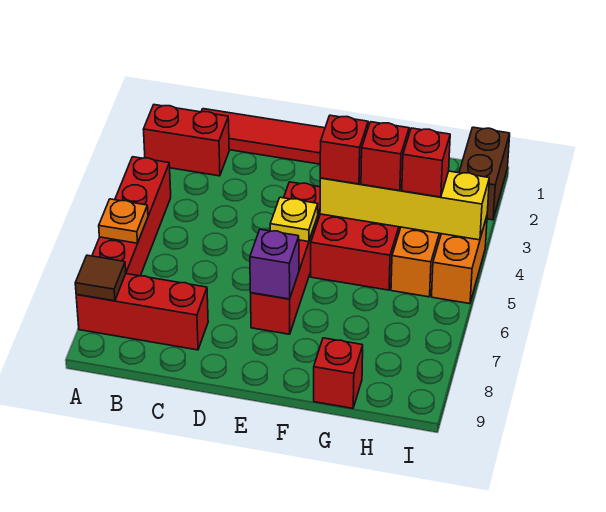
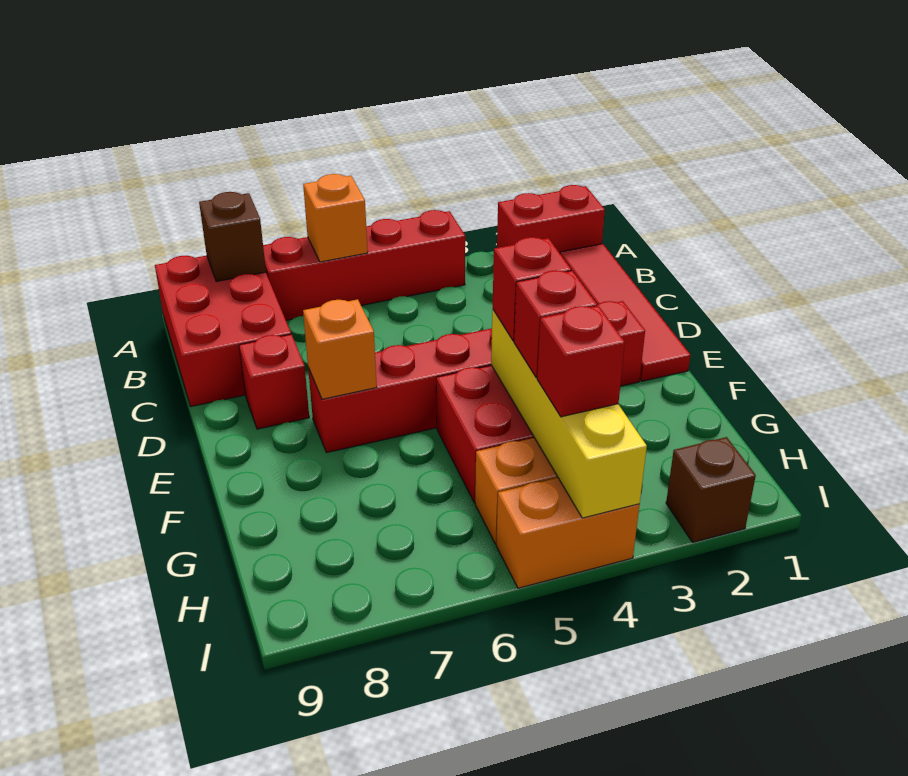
red 1x2 brick [143,105,229,176] -> red 1x2 brick turned to [497,185,605,253]
orange 1x1 plate [99,199,148,243] -> orange 1x1 brick [303,174,368,262]
red 1x3 brick [76,274,208,350] -> red 2x3 brick [155,256,291,406]
brown 1x1 tile [75,255,126,301] -> brown 1x1 brick [199,192,266,282]
red 1x4 brick [251,182,320,334] -> red 1x6 brick [308,301,645,453]
yellow 1x1 plate [270,197,318,242] -> none
purple 1x1 brick [250,229,299,299] -> orange 1x1 brick [303,299,377,399]
red 1x1 brick [314,338,363,408] -> red 1x1 brick moved to [239,334,309,429]
brown 1x2 brick [459,127,510,220] -> brown 1x1 brick [666,437,756,542]

